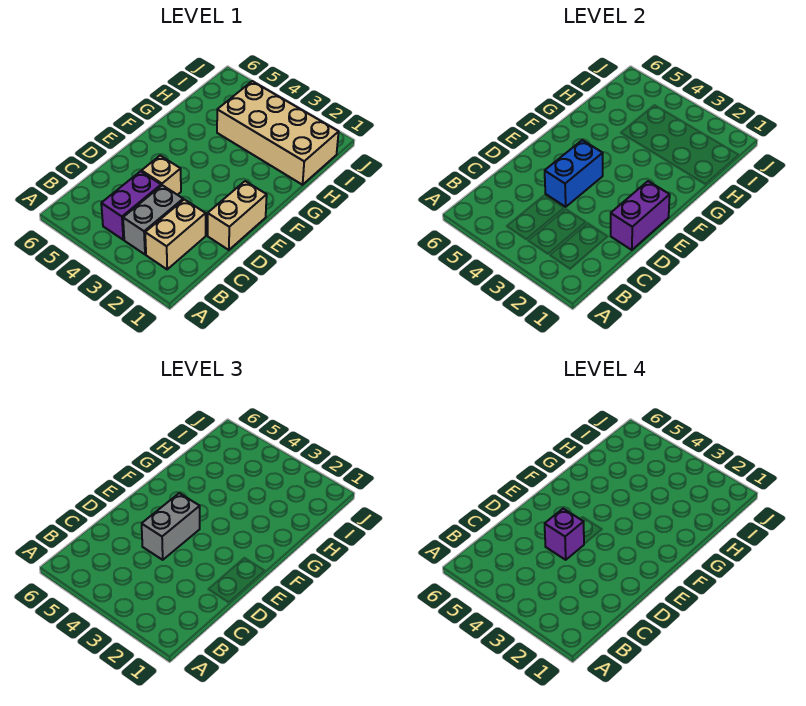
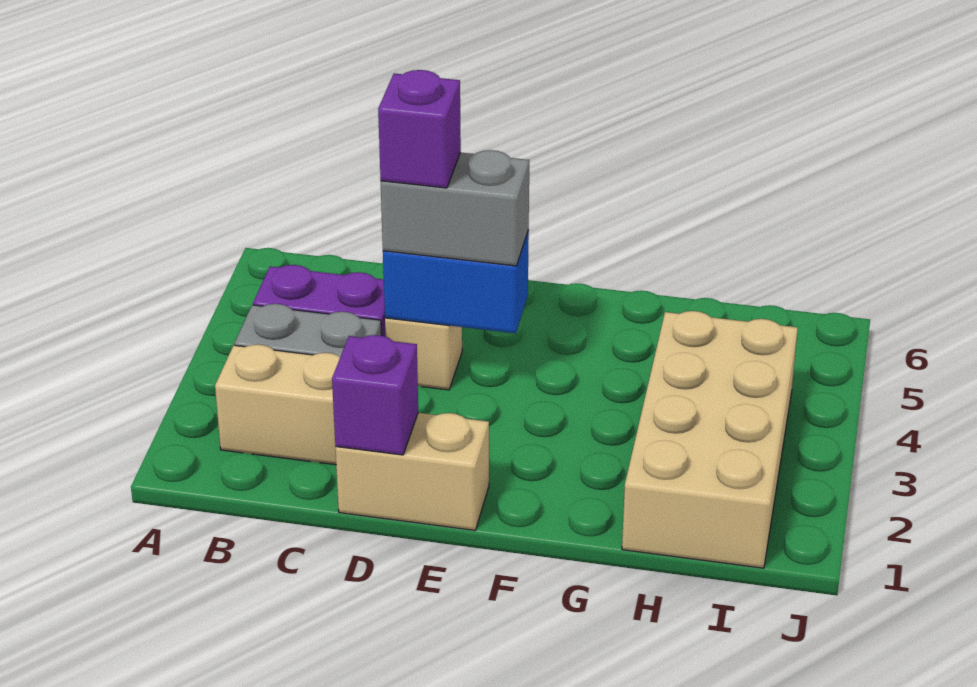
purple 1x2 brick [611,181,670,250] -> purple 1x1 brick [332,335,418,455]

